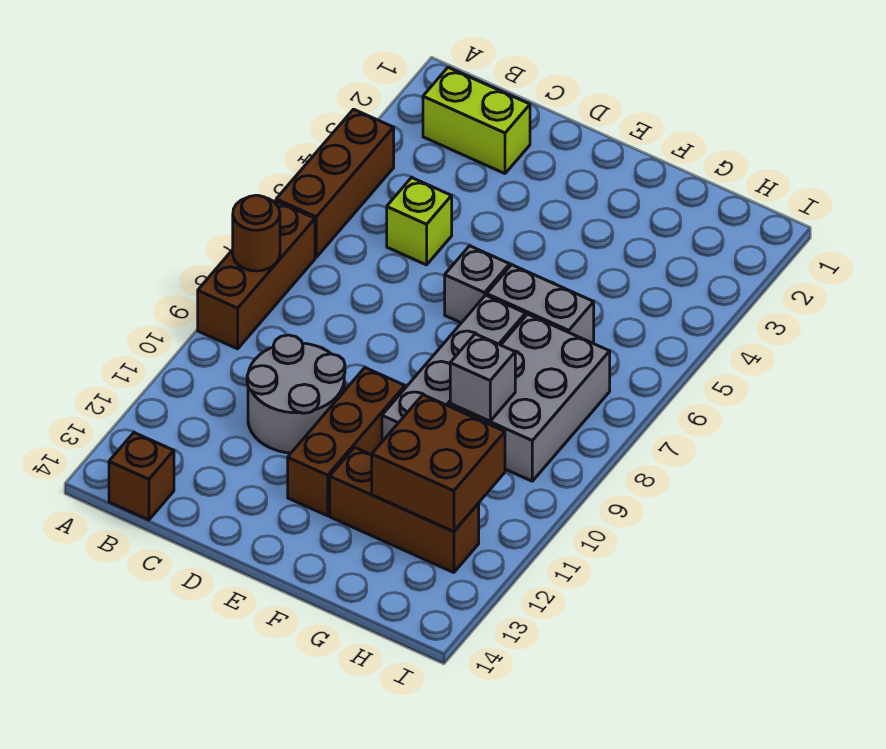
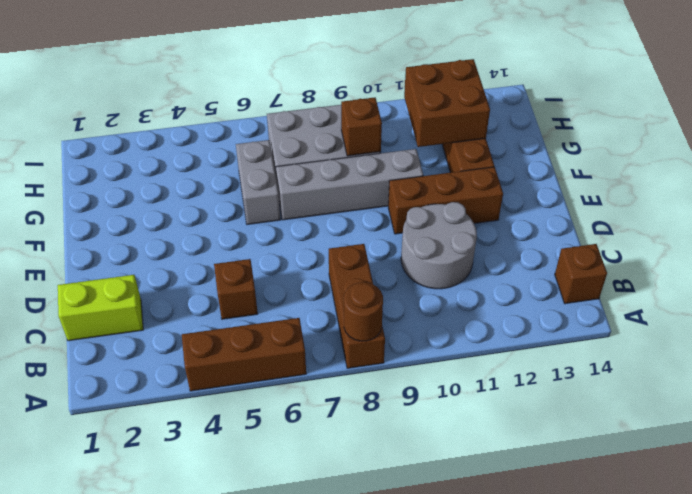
brown 1x3 brick [198,201,315,349] -> brown 1x3 brick turned to [329,244,385,368]
lime 1x2 brick [423,68,530,174] -> lime 1x2 brick turned to [58,275,143,341]
lime 1x1 brick [387,178,452,265] -> brown 1x1 brick [214,259,258,319]
grey 1x1 brick [445,246,510,323] -> none
grey 1x1 brick [450,334,515,421] -> brown 1x1 brick [341,98,382,156]

